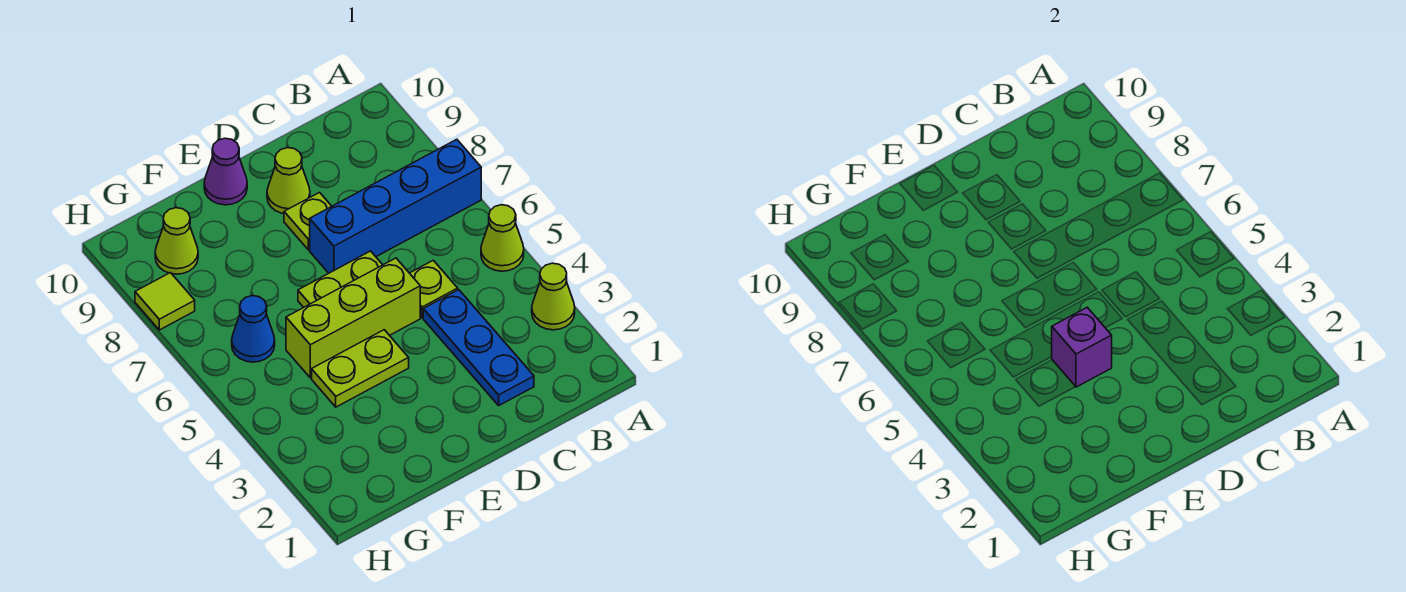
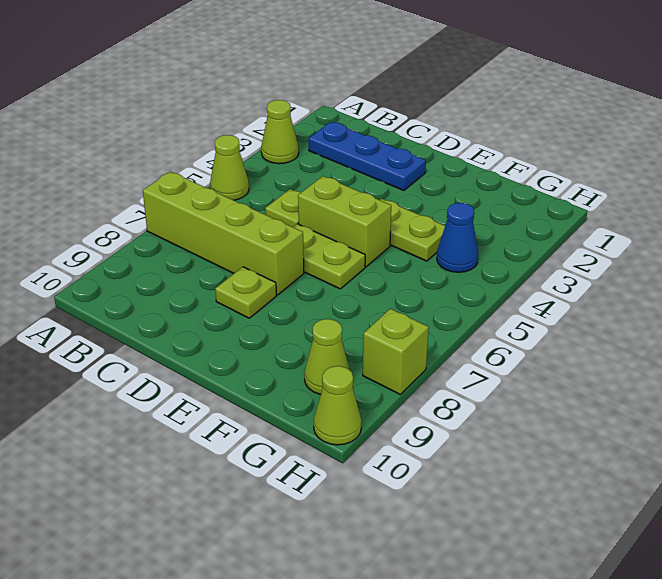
blue 1x4 brick [310,139,481,273] -> lime 1x4 brick [143,171,304,295]
blue 1x3 plate [423,290,534,405] -> blue 1x3 plate turned to [309,122,426,190]
lime 1x3 brick [286,258,420,378] -> lime 1x2 brick [298,176,391,267]
lime 1x1 cone [267,148,310,214] -> lime 1x1 cone moved to [314,366,362,445]
purple 1x1 brick [1052,307,1112,387] -> none
purple 1x1 cone [204,138,247,205] -> none
blue 1x1 cone [232,296,275,362] -> blue 1x1 cone moved to [437,203,478,272]
lime 1x1 tile [135,273,195,330] -> lime 1x1 brick [363,309,429,394]

